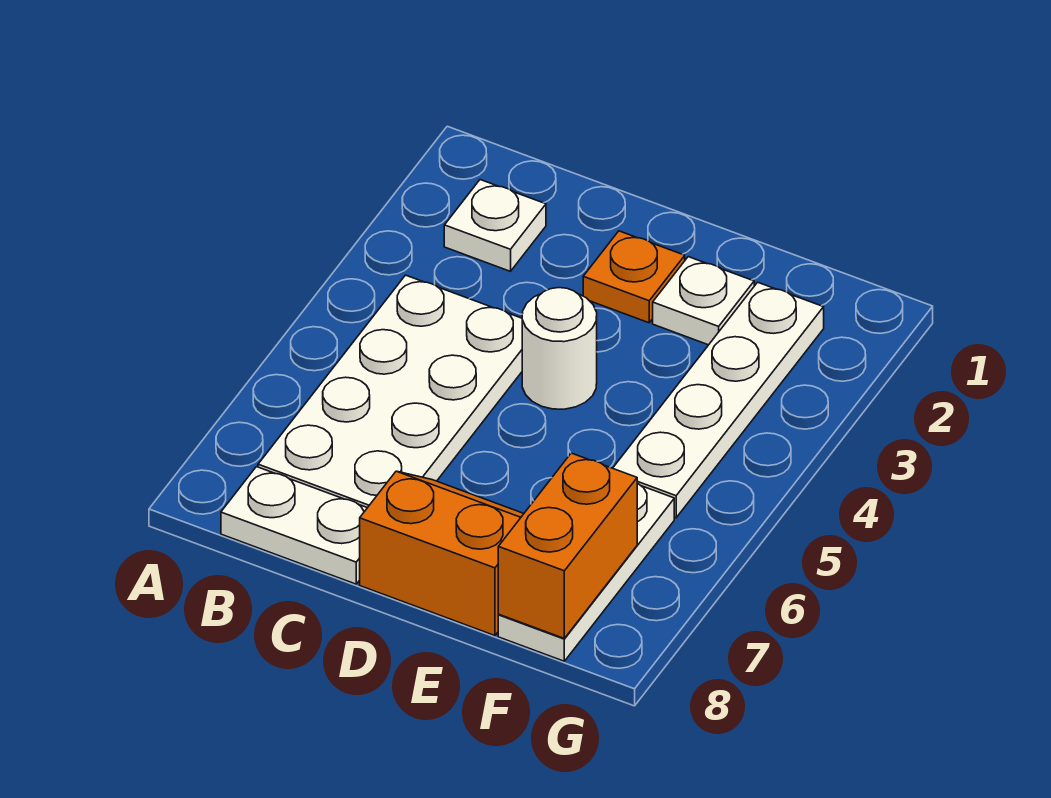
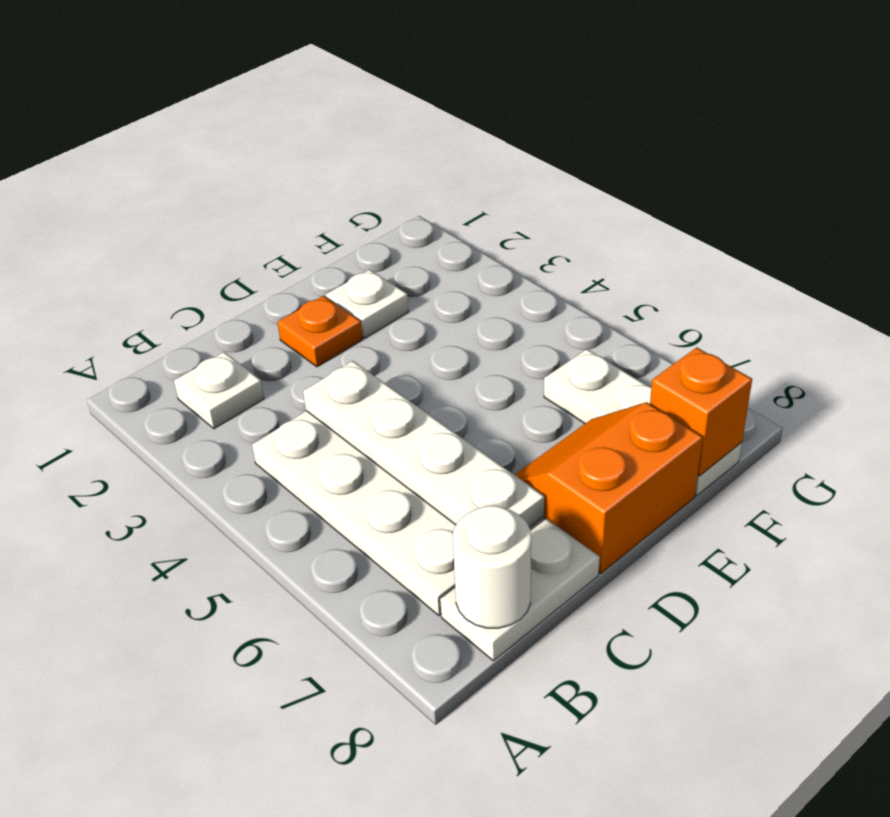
white 1x1 round brick [522,288,597,409] -> white 1x1 round brick moved to [453,506,531,628]
white 1x4 plate [613,282,824,518] -> white 1x4 plate moved to [303,361,544,527]
orange 1x2 brick [498,453,637,638] -> orange 1x1 brick [650,347,752,476]

